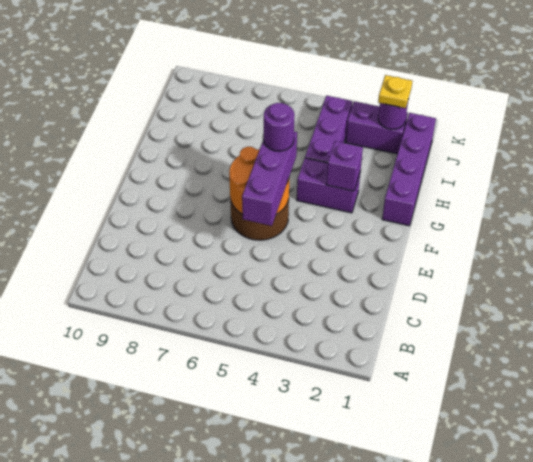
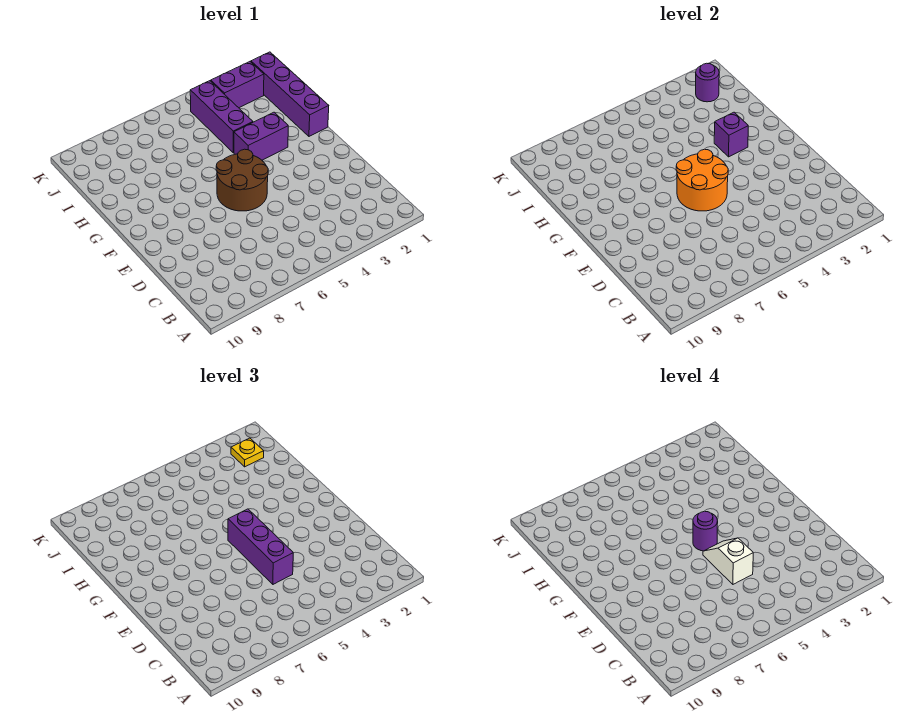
none -> white 1x2 slope [703,538,753,584]

